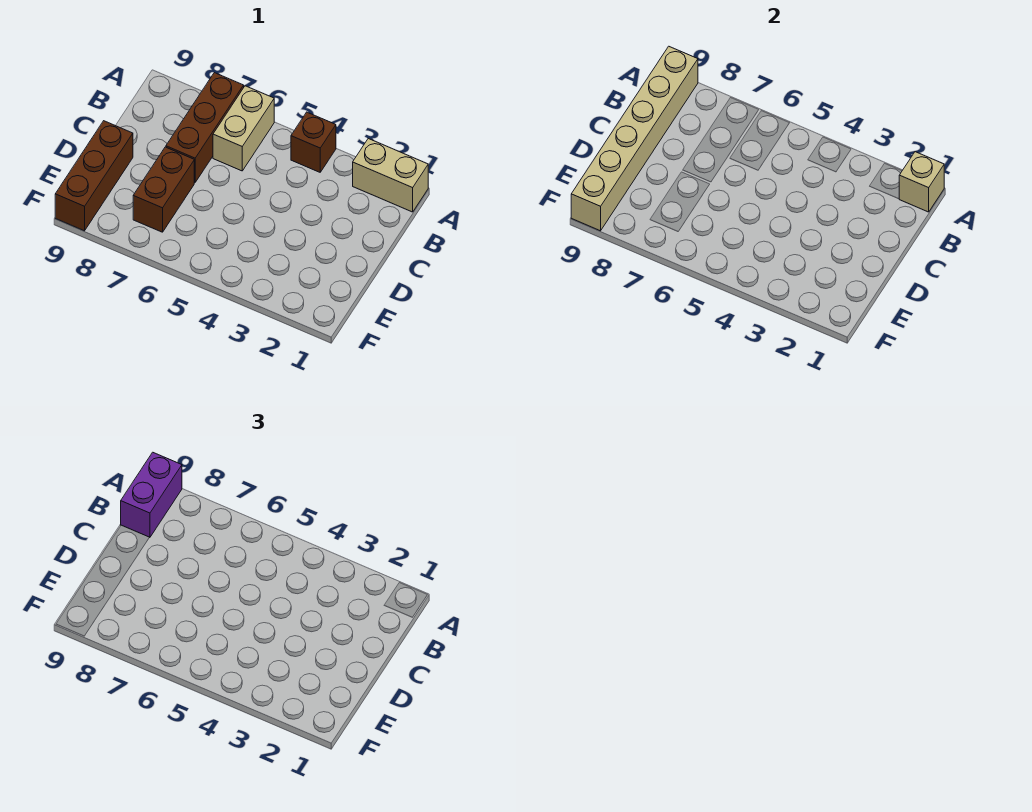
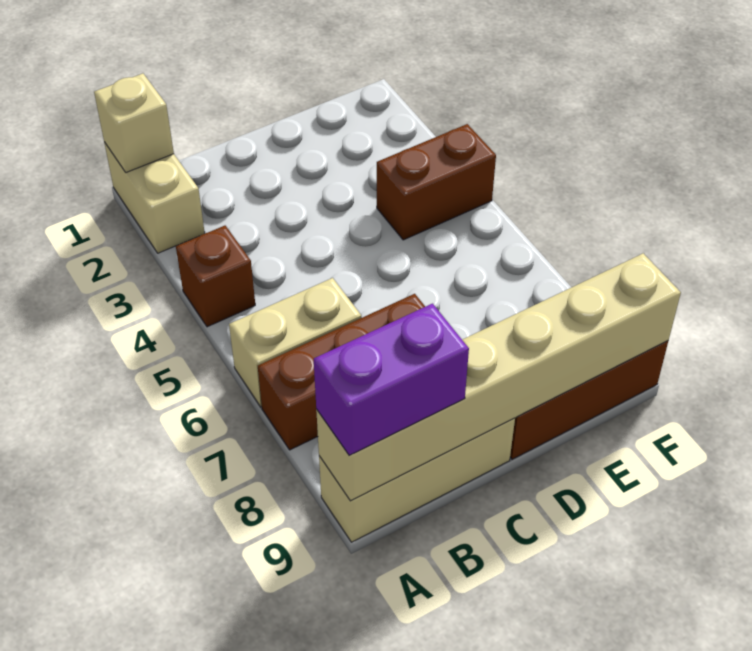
none -> tan 1x3 brick [319,418,515,542]
brown 1x2 brick [133,147,194,232] -> brown 1x2 brick moved to [377,124,496,240]

